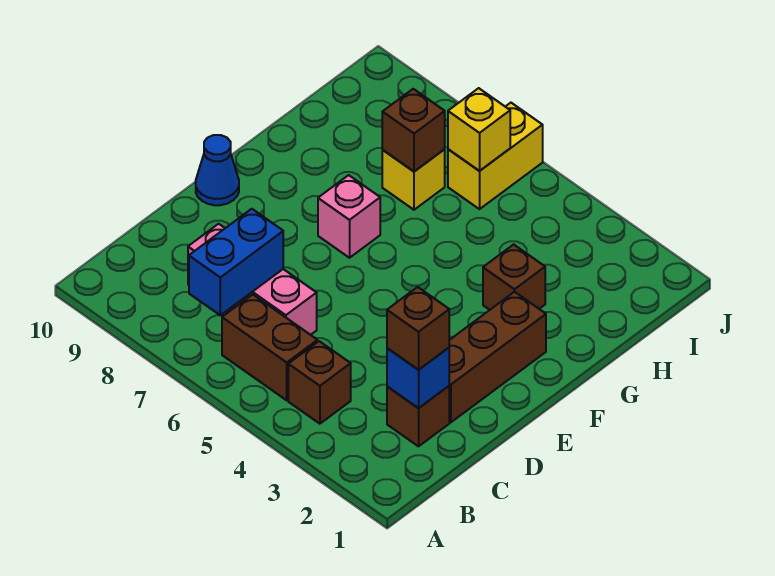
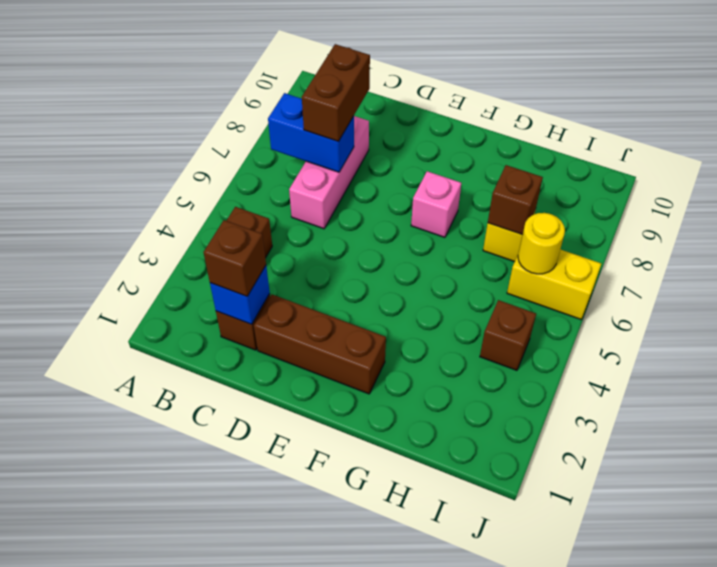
brown 1x2 brick [222,294,317,400] -> brown 1x2 brick moved to [302,44,370,142]
blue 1x1 cone [196,135,239,205] -> none
brown 1x1 brick [483,244,545,310] -> brown 1x1 brick moved to [480,300,536,370]
yellow 1x1 brick [448,88,510,171] -> yellow 1x1 round brick [518,213,565,274]

